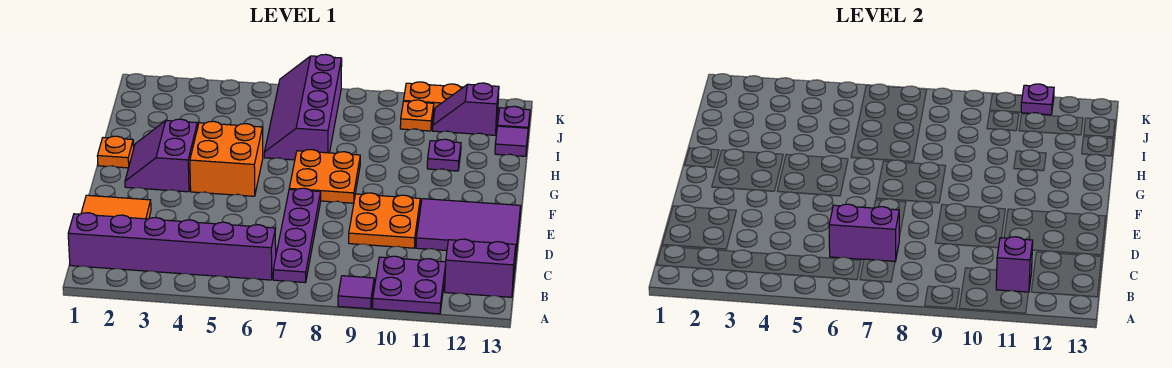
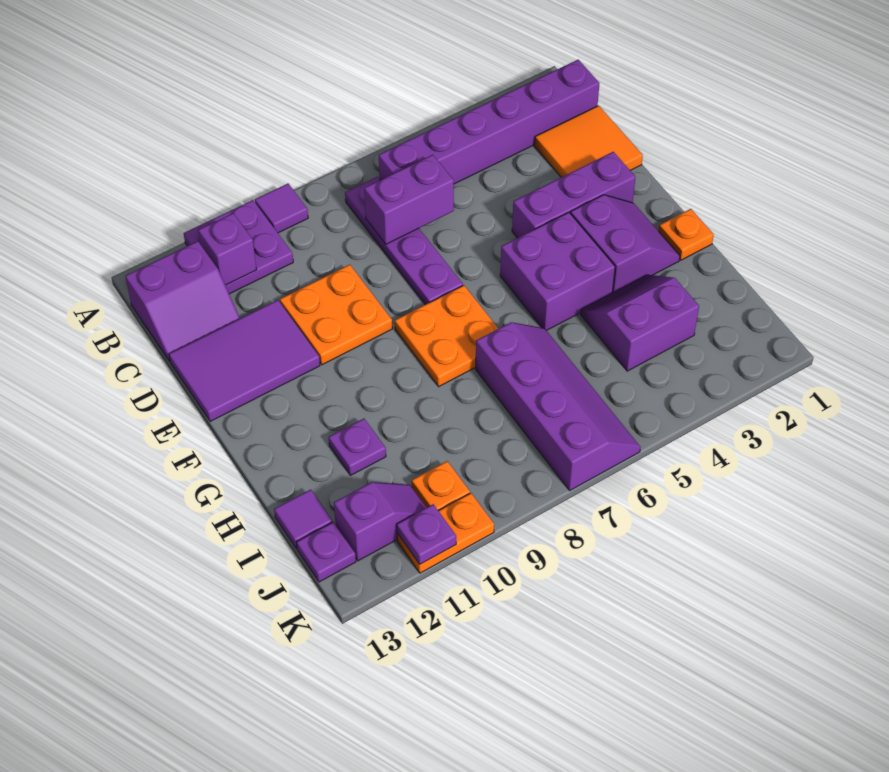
none -> purple 1x3 brick [512,152,636,238]
orange 2x2 brick [190,121,263,196] -> purple 2x2 brick [500,212,615,331]
none -> purple 2x2 slope [581,275,699,371]

